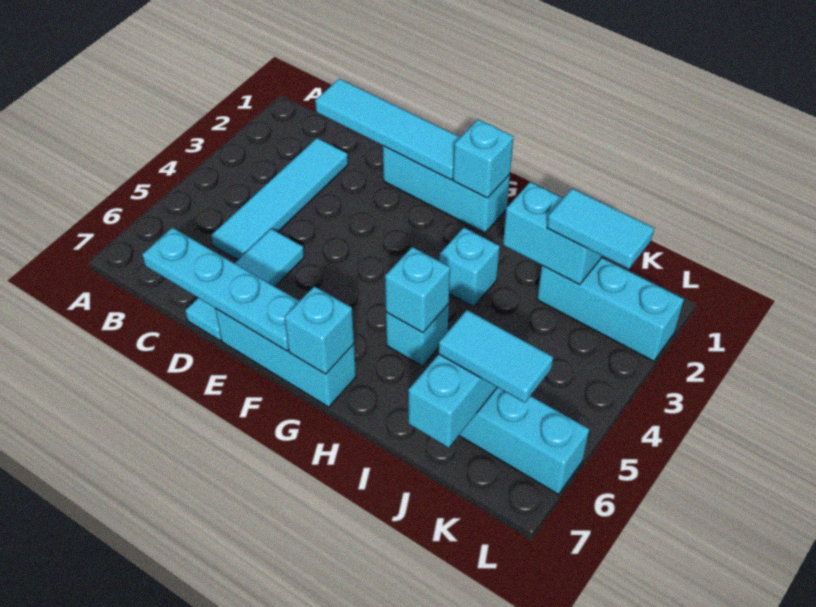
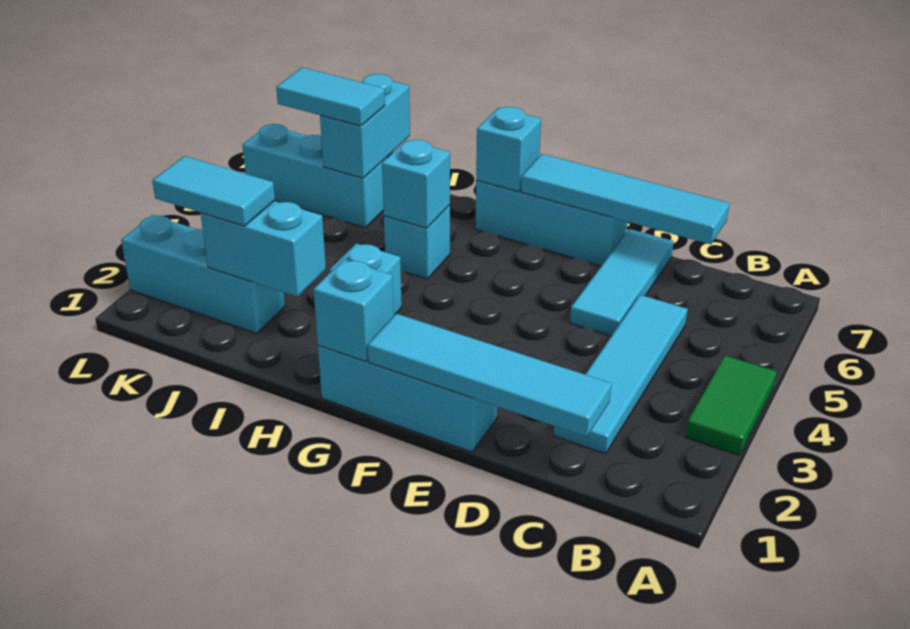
none -> green 1x2 tile [686,356,777,455]
cyan 1x4 plate [142,228,299,351] -> cyan 1x4 tile [521,154,730,244]

